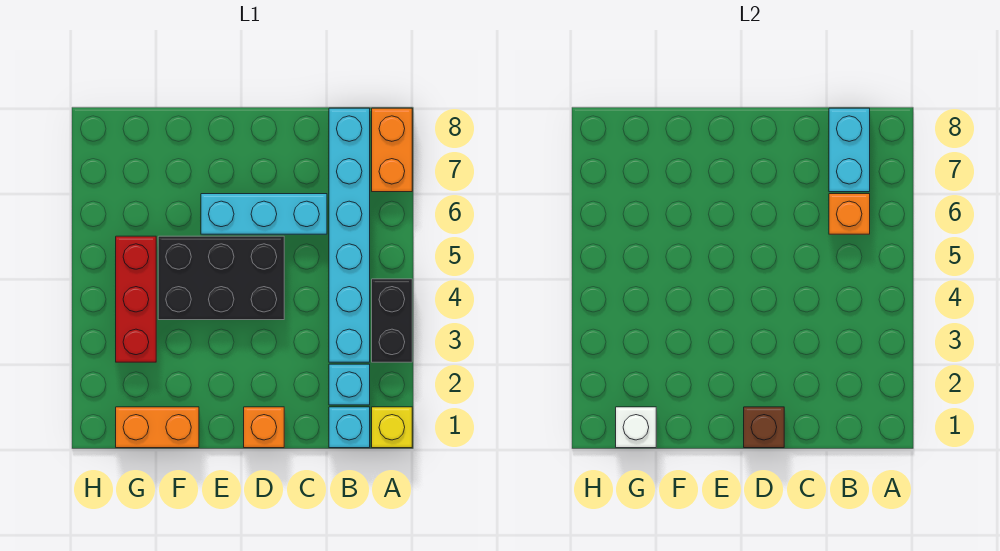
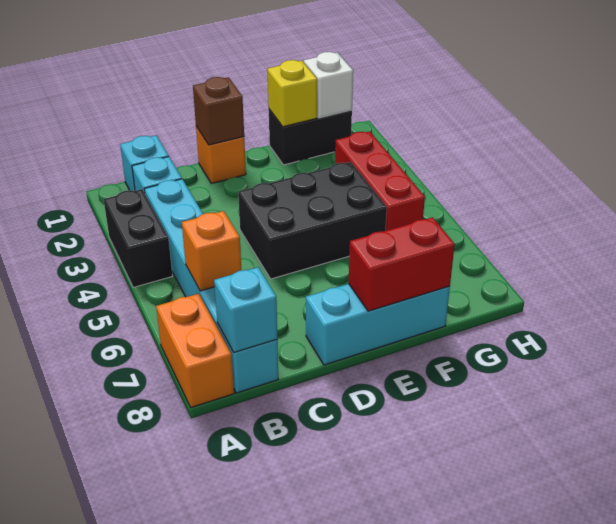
yellow 1x1 brick [372,407,412,448] -> yellow 1x1 brick moved to [268,60,317,127]
cyan 1x2 brick [829,108,870,192] -> cyan 1x1 brick [214,267,277,352]
cyan 1x3 brick [201,194,327,234] -> cyan 1x3 brick moved to [306,284,450,365]
none -> red 1x2 brick [349,217,455,311]
orange 1x2 brick [116,407,199,448] -> black 1x2 brick [269,109,352,165]

